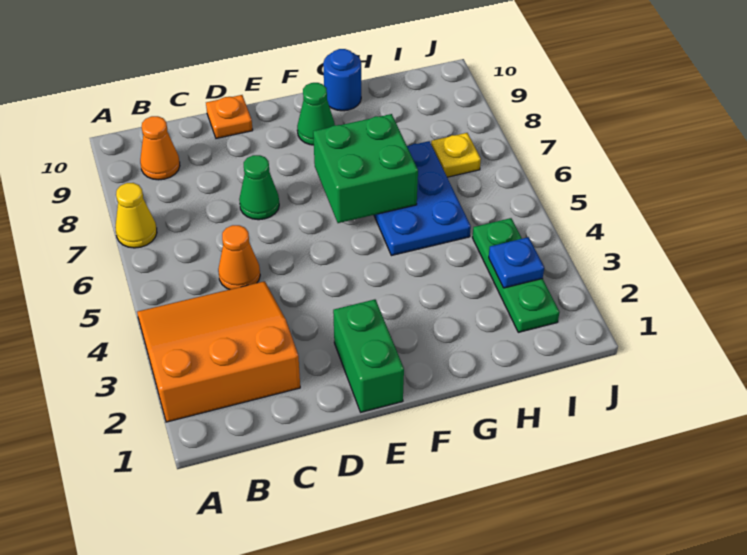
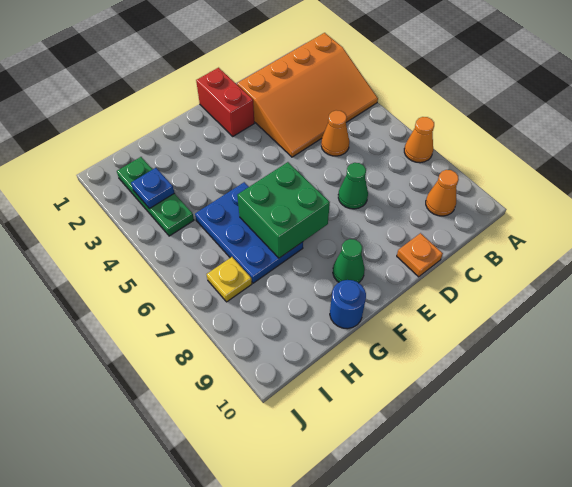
orange 3x3 slope [137,281,300,422] -> orange 3x4 slope [237,33,378,157]
yellow 1x1 cone [115,183,157,248] -> orange 1x1 cone [404,117,434,163]
green 1x2 brick [333,299,404,412] -> red 1x2 brick [196,68,254,136]

